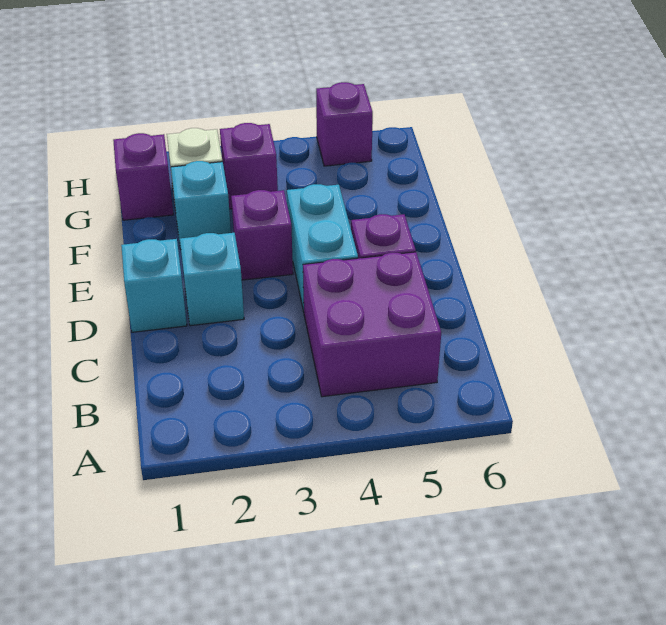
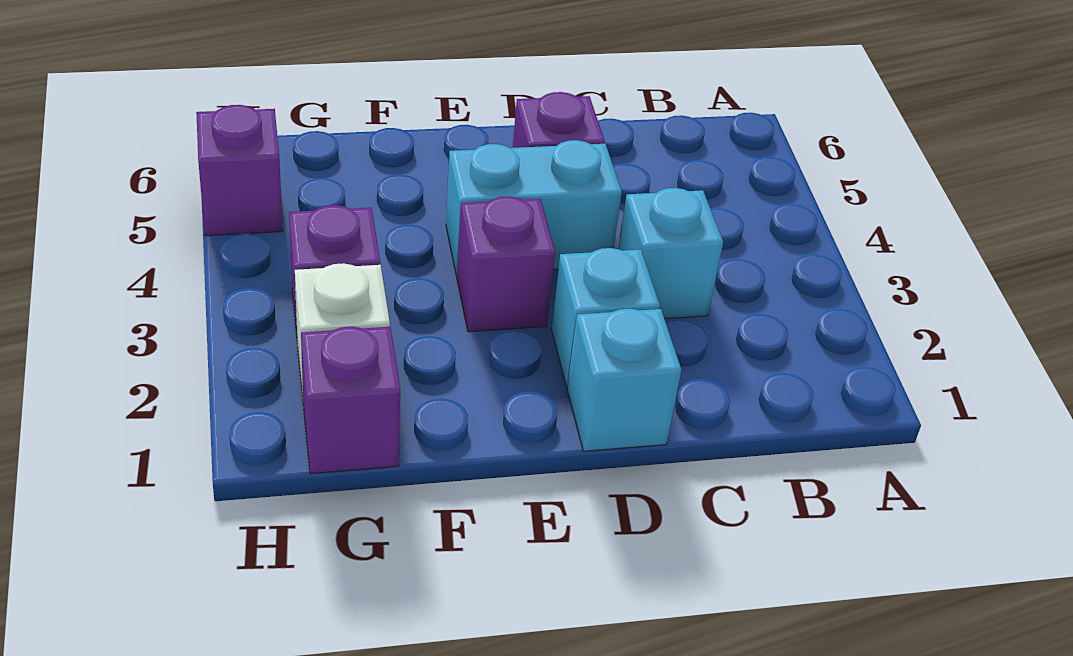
purple 2x2 brick [303,252,441,397] -> none
cyan 1x1 brick [171,161,231,249] -> cyan 1x1 brick moved to [618,188,723,319]

